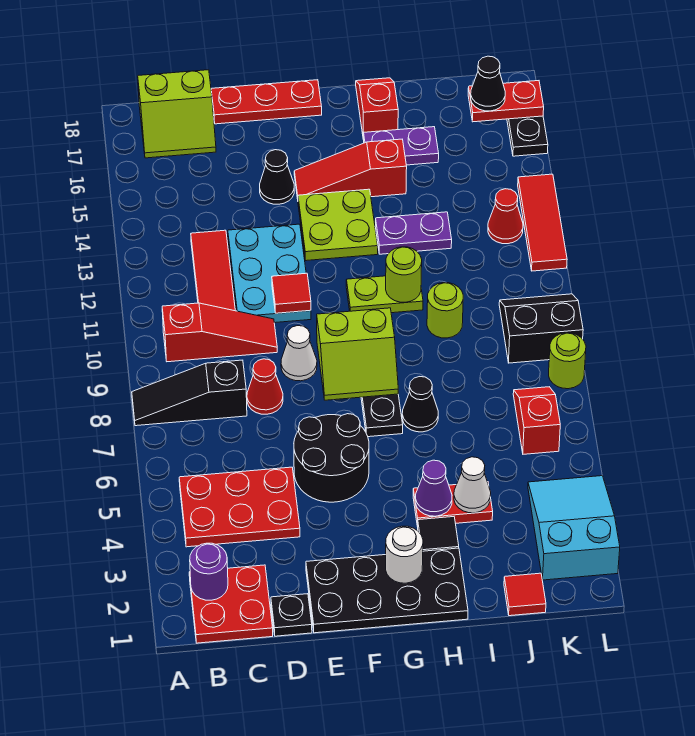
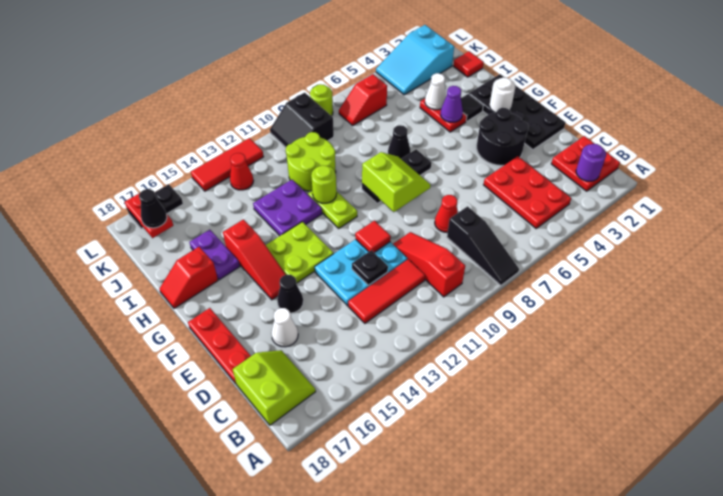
black 1x1 plate [271,594,312,636] -> black 1x1 plate moved to [352,250,388,285]
black 2x2 round brick [294,414,369,502] -> black 2x2 round brick moved to [477,108,528,165]
white 1x1 cone [281,326,317,381] -> white 1x1 cone moved to [271,308,298,347]
purple 1x2 plate [375,212,452,254] -> purple 2x2 plate [253,180,322,236]
lime 1x1 round brick [427,283,463,338] -> lime 2x2 round brick [286,132,336,191]

